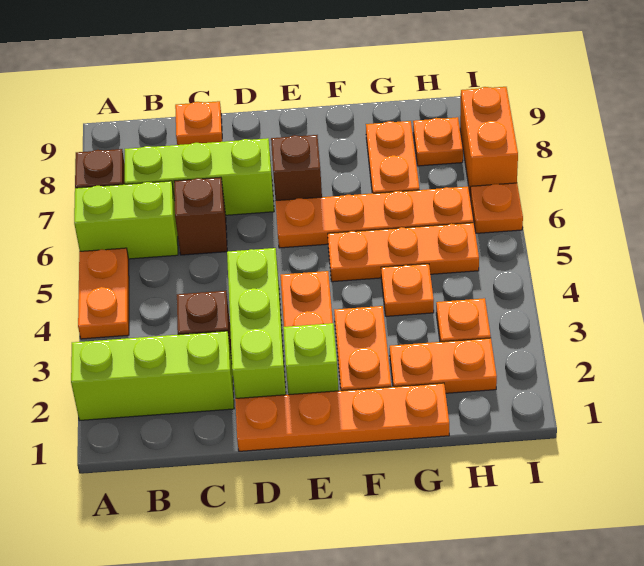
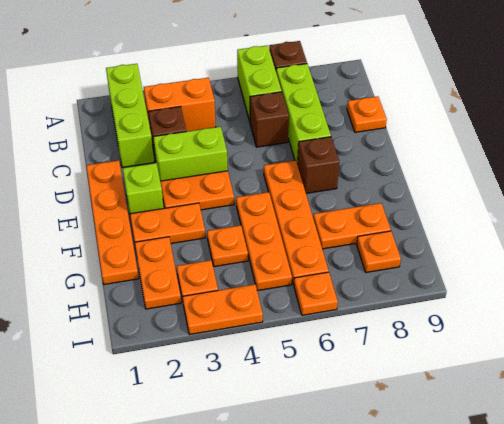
orange 1x2 plate [78,248,129,339] -> orange 1x2 plate moved to [183,284,263,335]
lime 1x3 brick [227,248,286,398] -> lime 1x2 brick [153,127,228,181]
orange 1x2 brick [460,87,518,197] -> orange 1x2 brick moved to [144,78,216,132]

